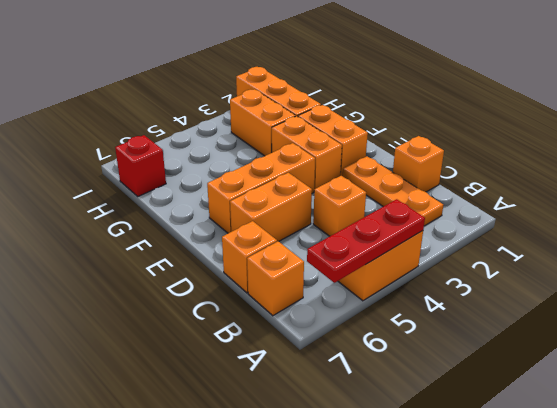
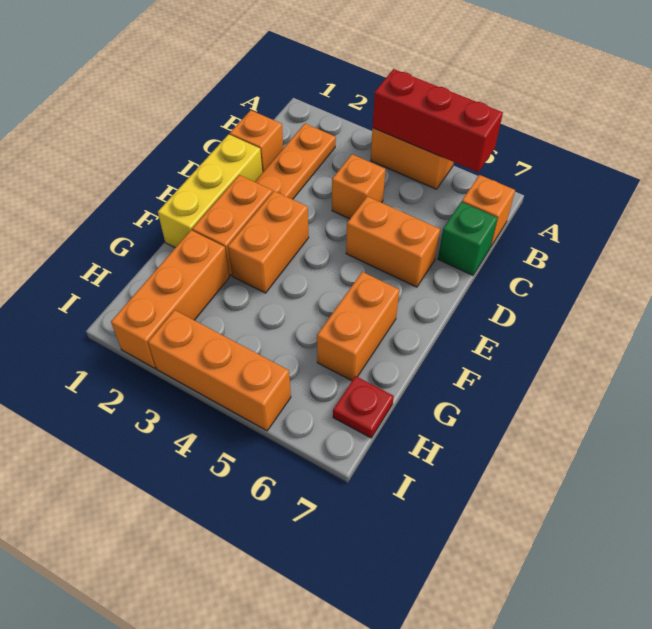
red 1x3 plate [307,199,425,283] -> red 1x3 brick [373,69,503,172]
orange 1x1 brick [222,221,277,293] -> green 1x1 brick [438,202,497,275]
none -> yellow 1x3 brick [158,134,262,248]
orange 1x3 brick [207,143,315,233] -> orange 1x3 brick moved to [148,310,291,431]
orange 1x2 brick [230,89,296,156] -> orange 1x2 brick moved to [317,272,399,381]
red 1x1 brick [115,135,166,196] -> red 1x1 plate [333,376,394,438]

